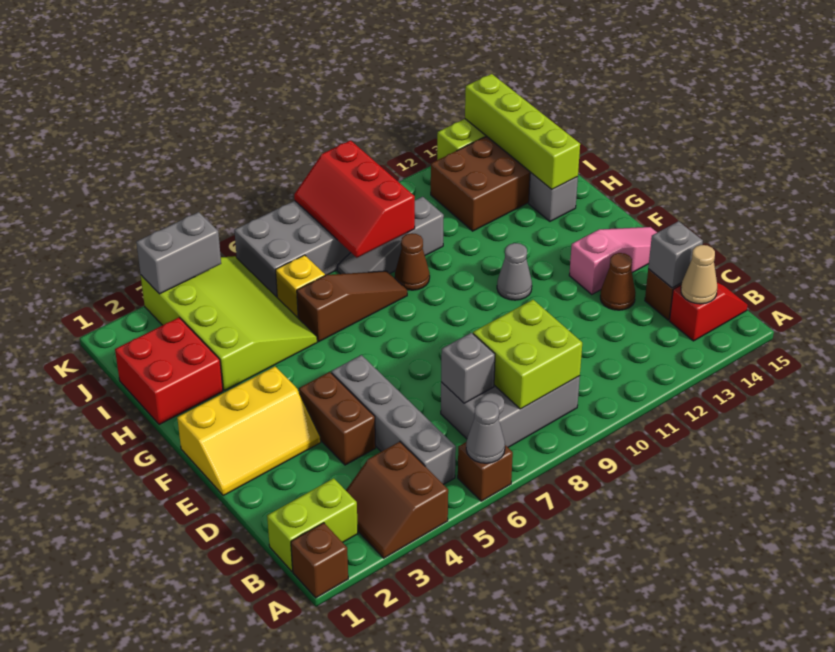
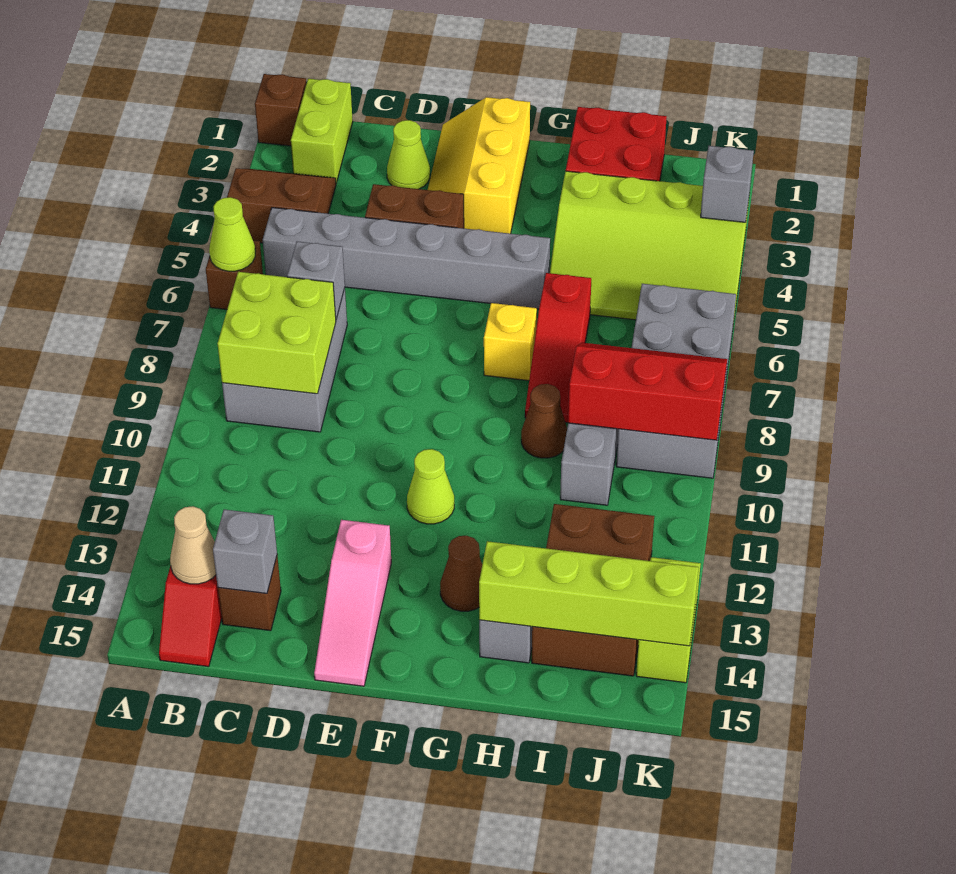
grey 1x1 cone [466,401,505,463] -> lime 1x1 cone [209,197,255,271]
grey 1x4 brick [331,355,456,485] -> grey 1x6 brick [263,208,550,309]
none -> lime 1x1 cone [387,120,430,189]
brown 1x1 cone [600,253,636,310] -> brown 1x1 cone moved to [440,536,482,611]
grey 1x1 cone [497,243,532,300] -> lime 1x1 cone [407,449,454,524]
brown 1x3 slope [297,271,407,342] -> red 1x3 slope [525,273,591,423]
yellow 1x1 brick [276,255,325,318] -> yellow 1x1 brick moved to [484,303,537,381]
grey 1x2 brick [136,212,221,294] -> grey 1x1 brick [701,146,754,222]

